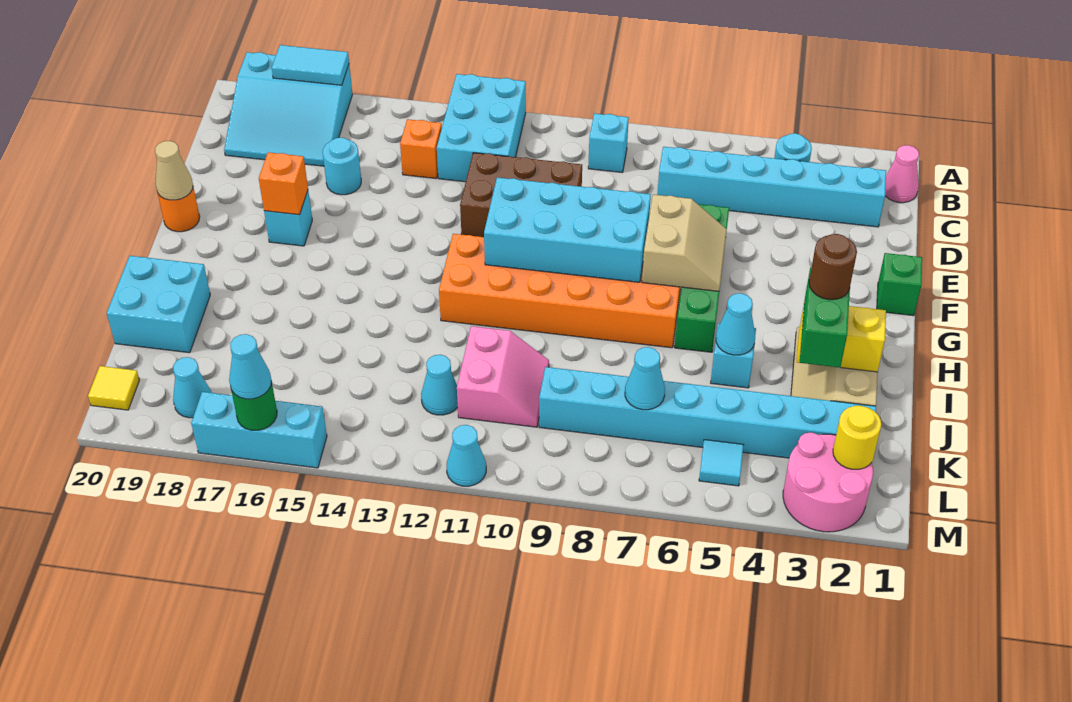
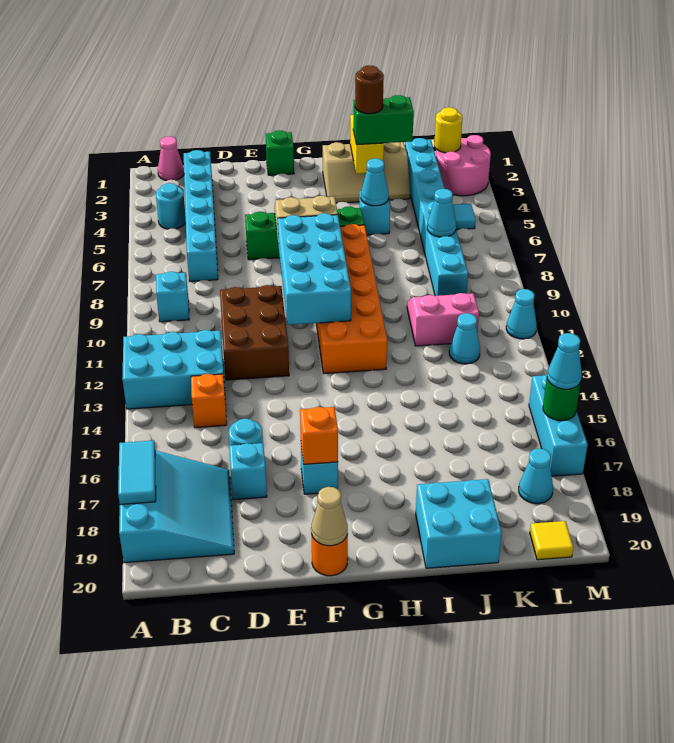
none -> cyan 1x1 brick [229,443,267,500]

